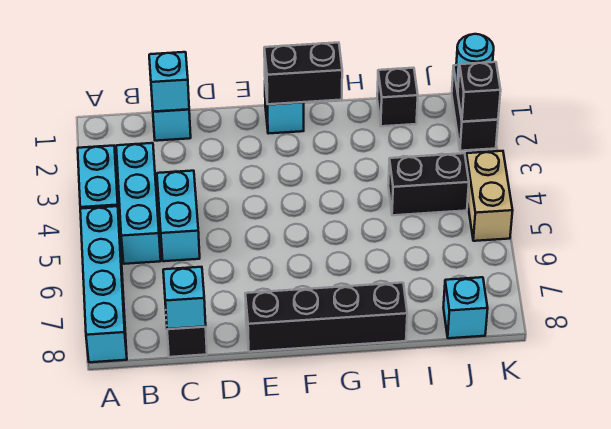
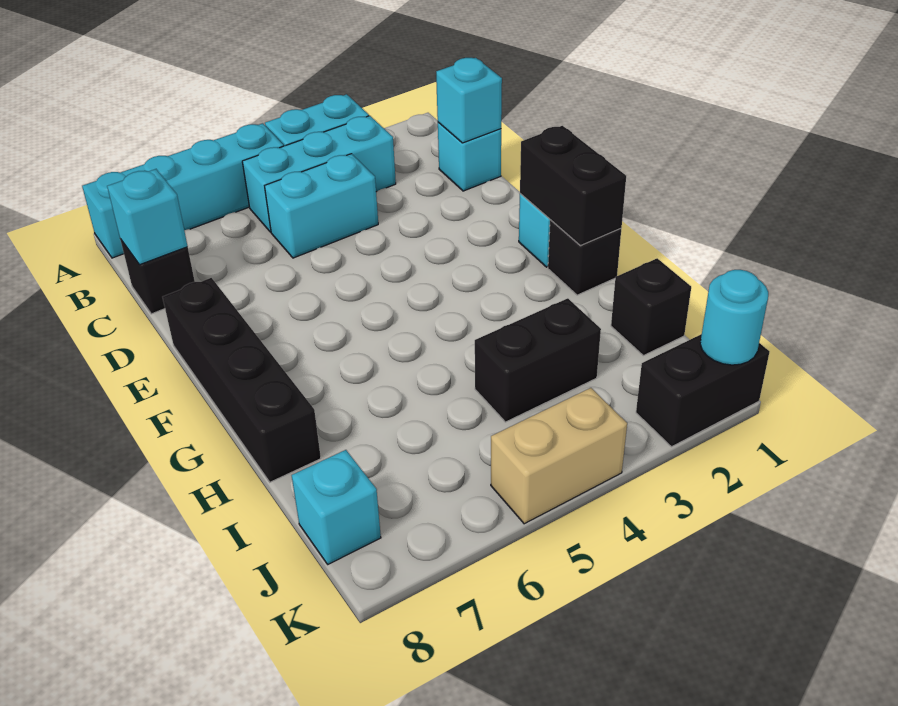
black 1x2 brick [388,153,469,215] -> black 1x2 brick turned to [475,298,601,422]
black 1x1 brick [458,62,501,122] -> black 1x1 brick moved to [548,220,621,295]

